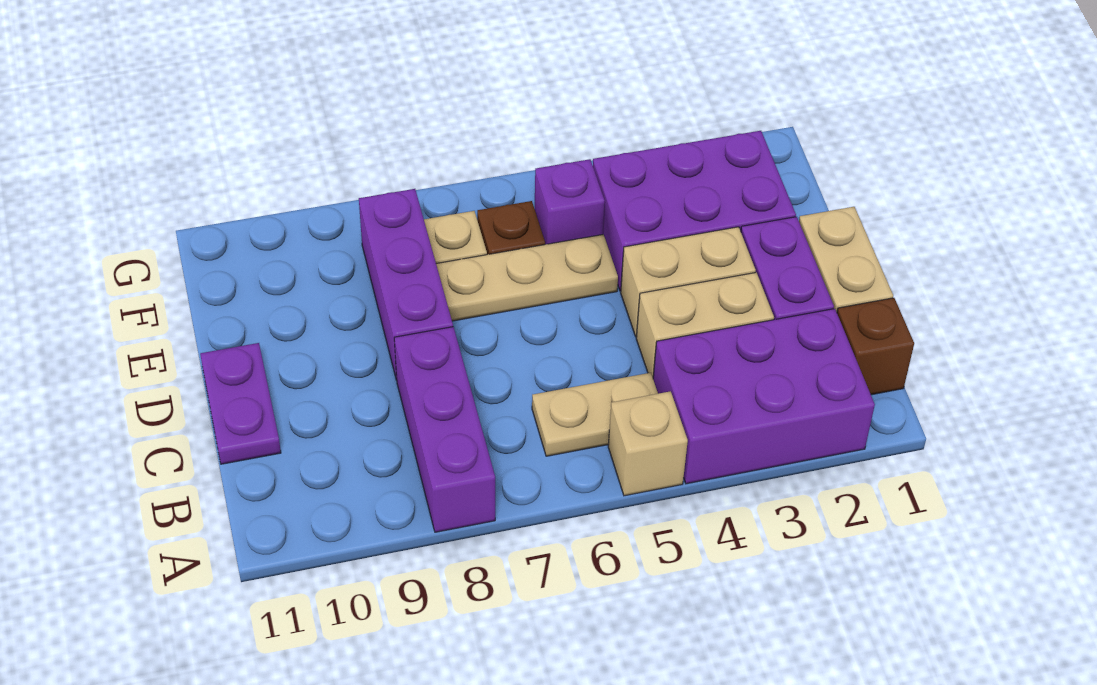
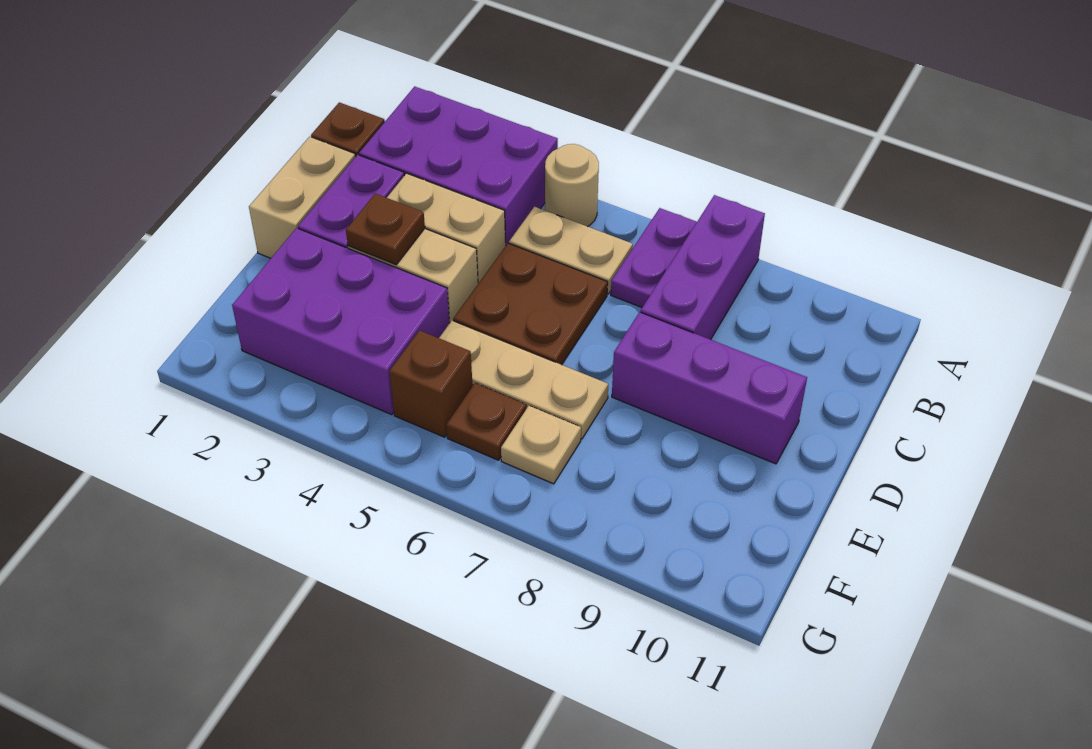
tan 1x1 brick [608,391,688,496] -> tan 1x1 round brick [545,144,599,227]
none -> brown 2x2 plate [453,243,608,365]
purple 1x2 plate [200,343,281,464] -> purple 1x2 plate moved to [611,208,697,307]
none -> brown 1x1 plate [346,194,425,265]
purple 1x3 brick [359,189,453,380] -> purple 1x3 brick turned to [612,312,807,464]
purple 1x1 brick [535,159,605,244] -> brown 1x1 brick [389,330,473,437]

